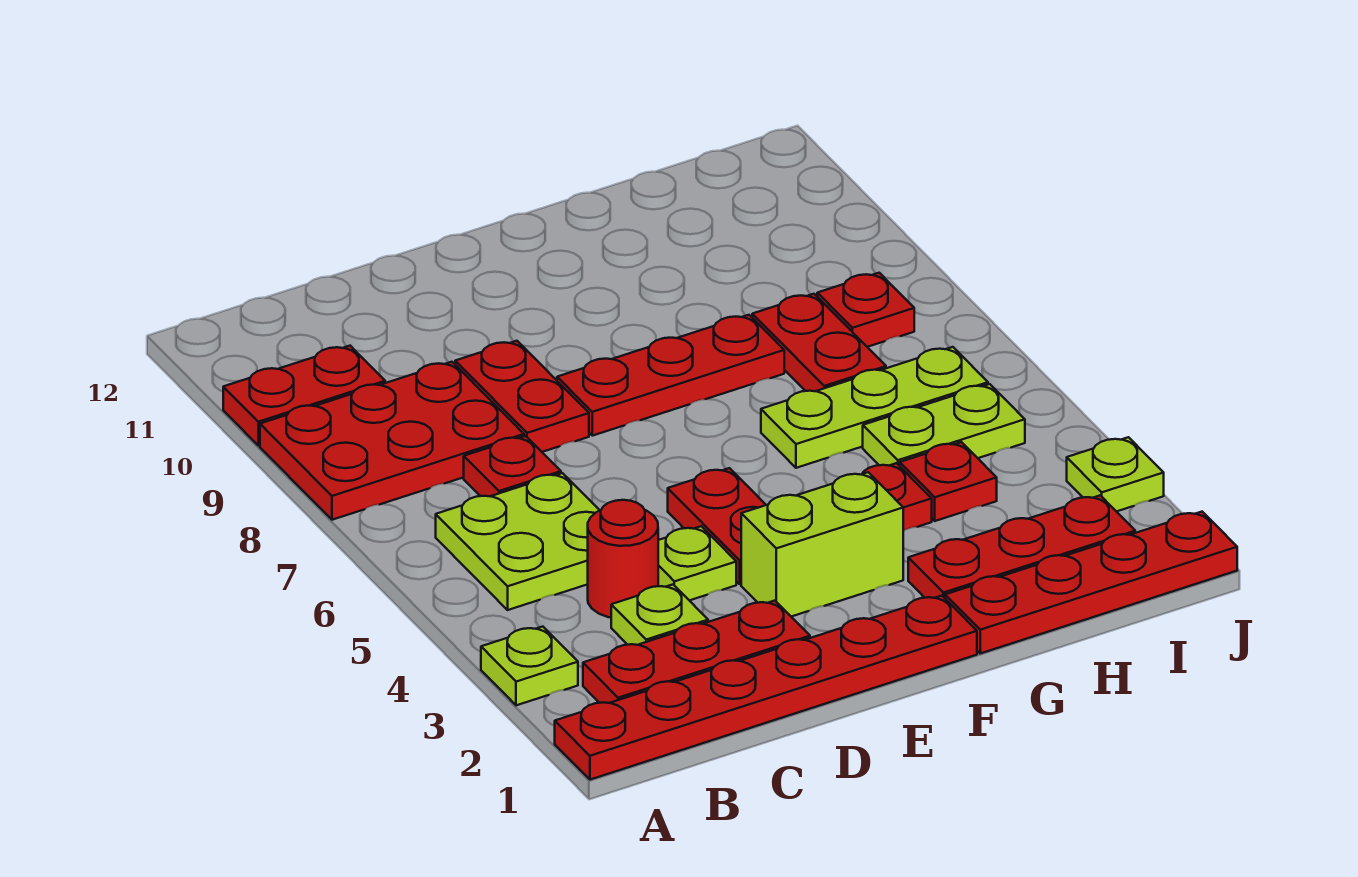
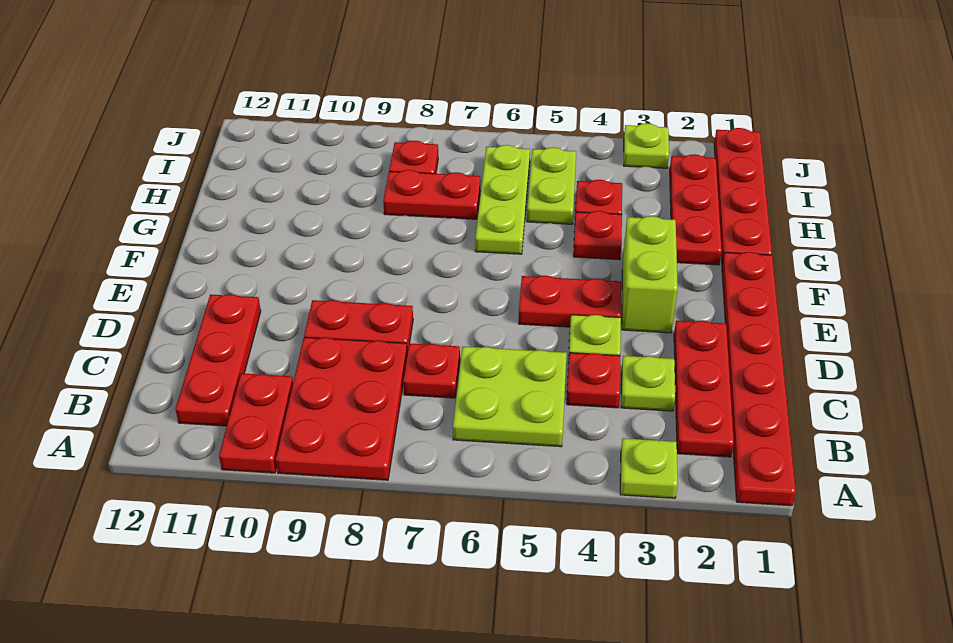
red 1x1 round brick [588,500,658,618] -> red 1x1 plate [567,353,620,408]
red 1x3 plate [557,315,784,436] -> red 1x3 plate moved to [175,294,261,426]

